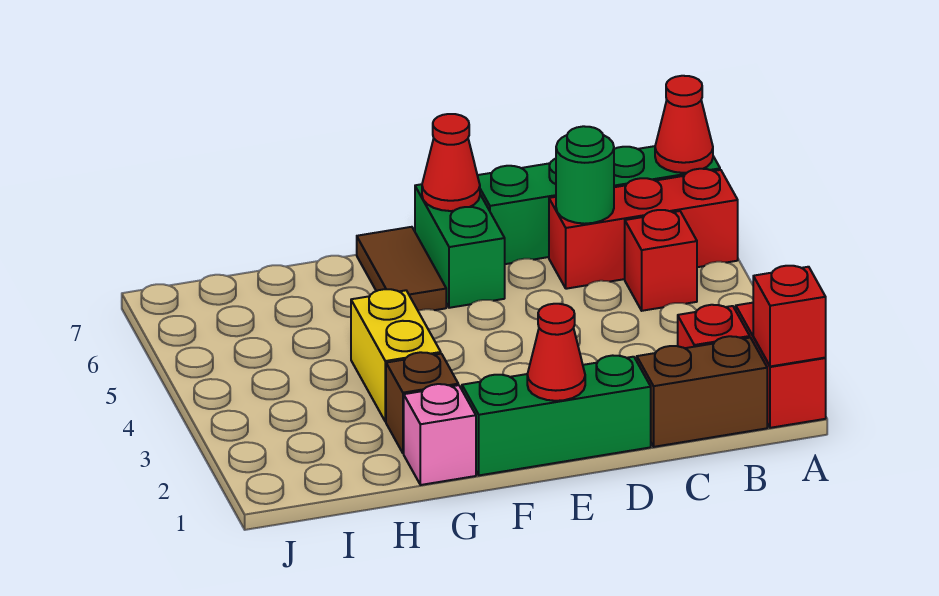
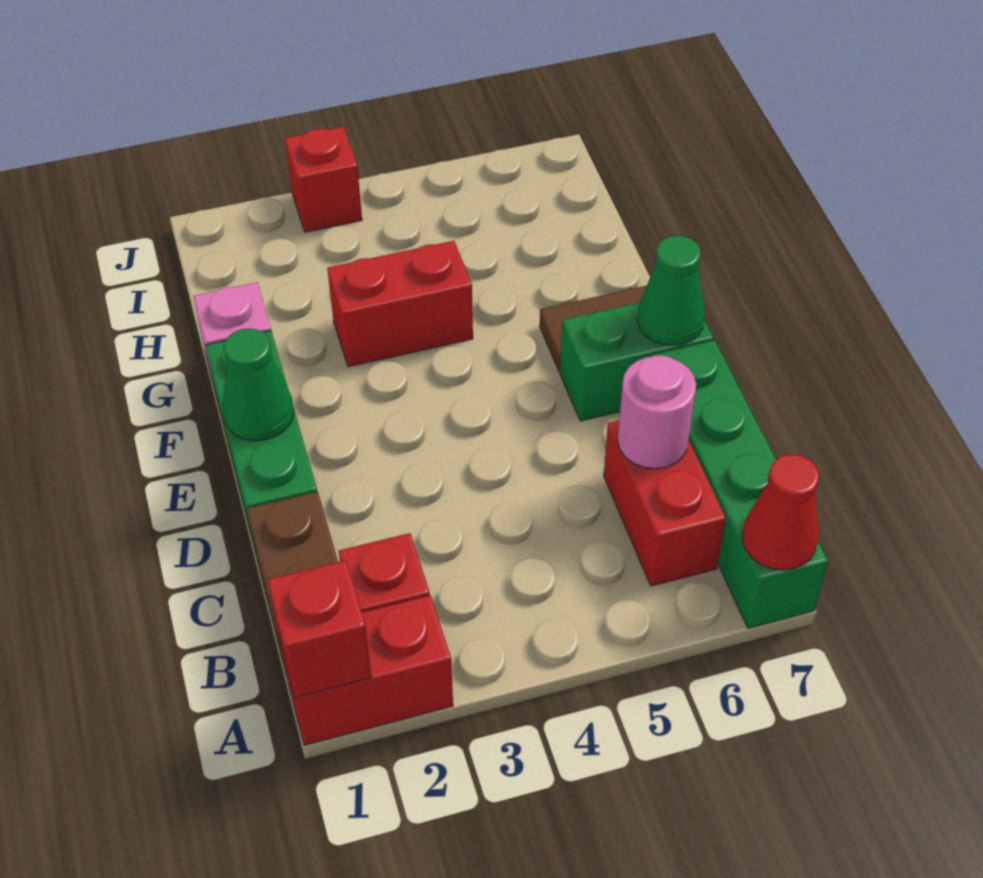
red 1x3 brick [549,169,738,289] -> red 1x2 brick [604,421,726,586]
red 1x1 brick [625,210,697,311] -> red 1x1 brick moved to [285,127,362,232]
green 1x1 round brick [556,126,614,224] -> pink 1x1 round brick [618,355,696,469]
red 1x1 cone [527,304,585,401] -> green 1x1 cone [223,328,294,441]
red 1x1 cone [422,114,480,211] -> green 1x1 cone [637,236,705,345]
brown 1x1 brick [386,352,458,453] -> none
yellow 1x2 brick [351,289,441,422] -> red 1x2 brick [327,241,473,367]

